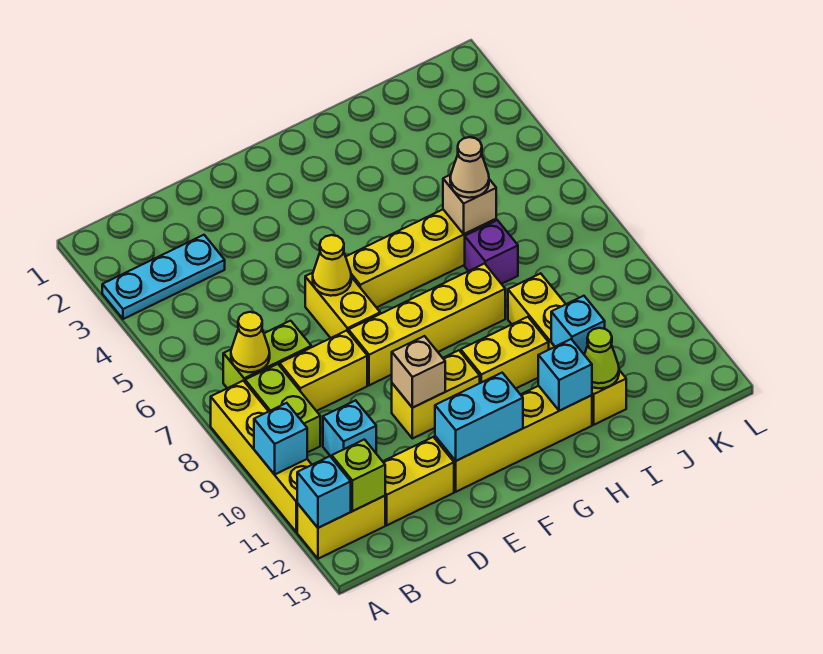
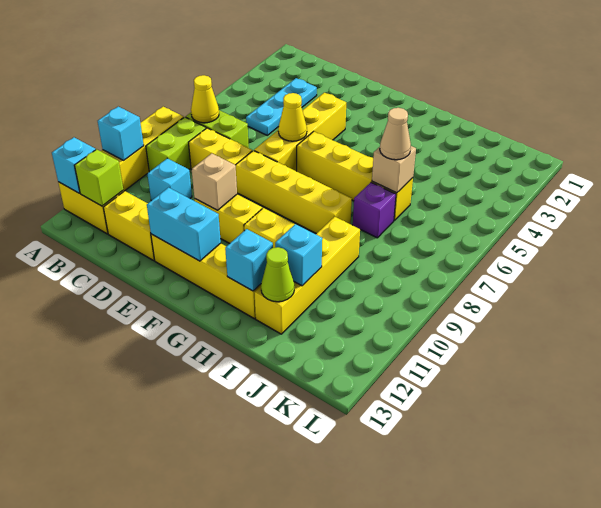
cyan 1x3 plate [102,235,225,319] -> cyan 1x3 plate turned to [246,78,317,135]
yellow 1x2 brick [305,273,380,338] -> yellow 1x4 brick [254,93,346,171]

